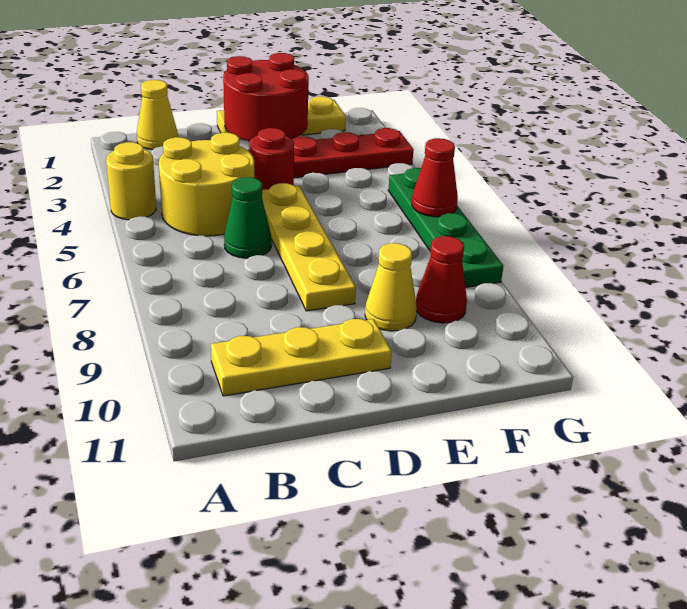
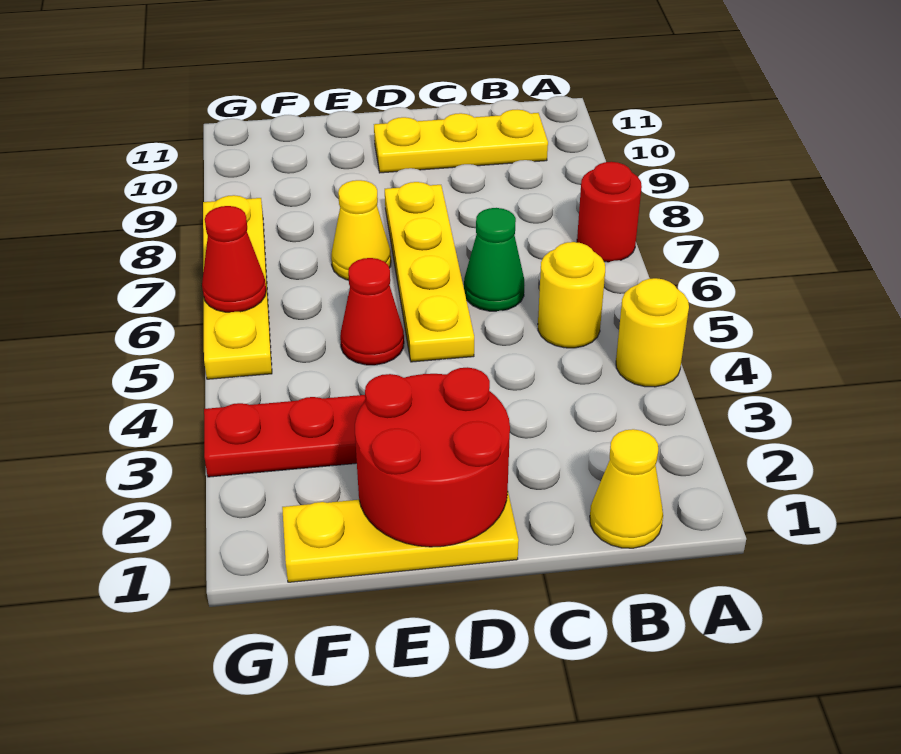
yellow 2x2 round brick [159,133,254,236] -> yellow 1x1 round brick [538,242,605,348]
red 1x1 round brick [249,128,294,190] -> red 1x1 round brick moved to [577,162,642,262]
yellow 1x1 cone [365,243,417,331] -> yellow 1x1 cone moved to [331,180,391,280]
red 1x1 cone [416,236,467,323] -> red 1x1 cone moved to [340,258,404,365]
green 1x4 plate [388,168,503,287] -> yellow 1x4 plate [203,195,272,379]

